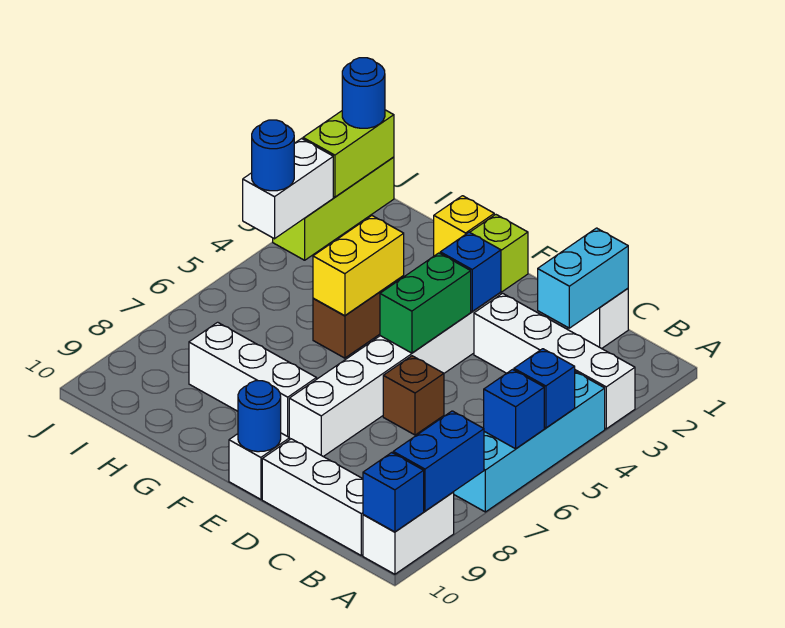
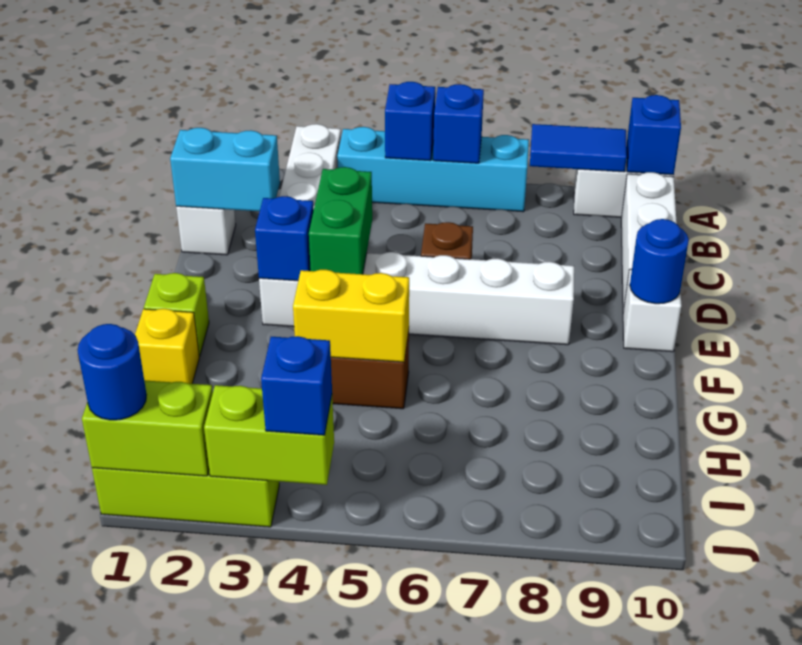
blue 1x2 brick [393,411,484,511] -> blue 1x2 tile [530,124,627,172]
green 1x2 brick [380,253,471,353] -> green 1x2 brick turned to [309,167,372,274]
white 1x3 brick [189,322,317,437] -> none
white 1x2 brick [243,139,333,239] -> lime 1x2 brick [204,385,334,485]
blue 1x1 round brick [252,120,294,191] -> blue 1x1 brick [261,336,332,435]

